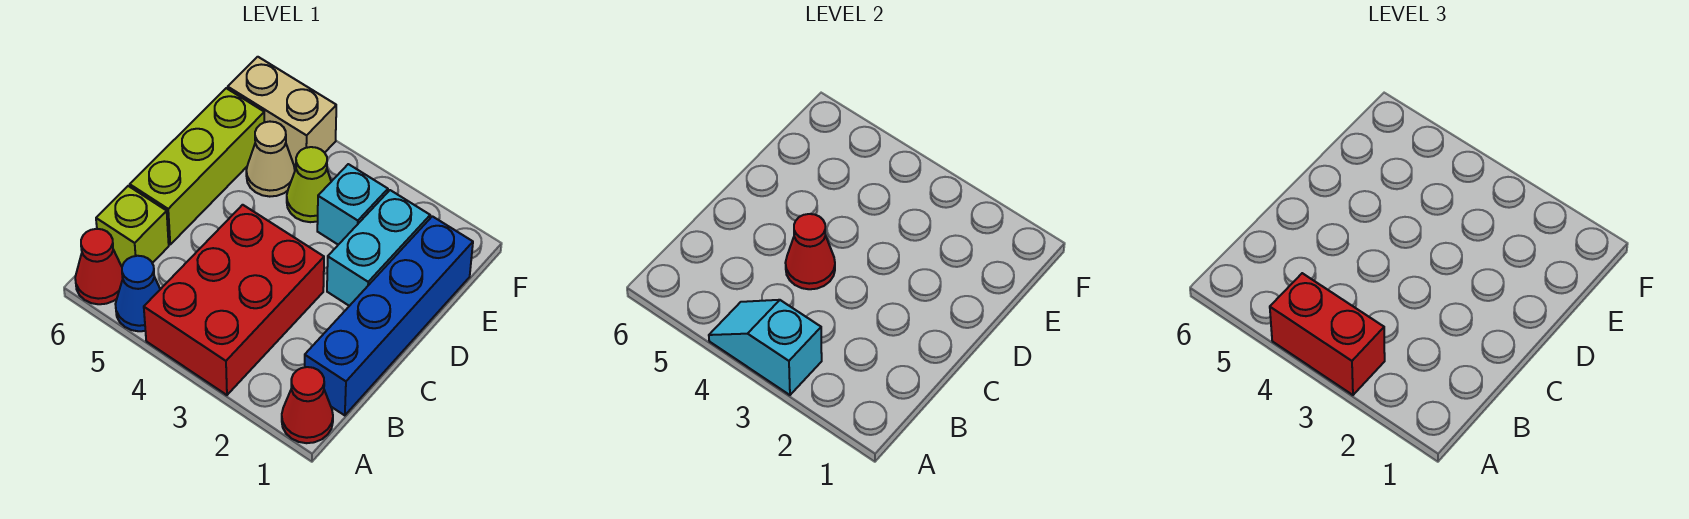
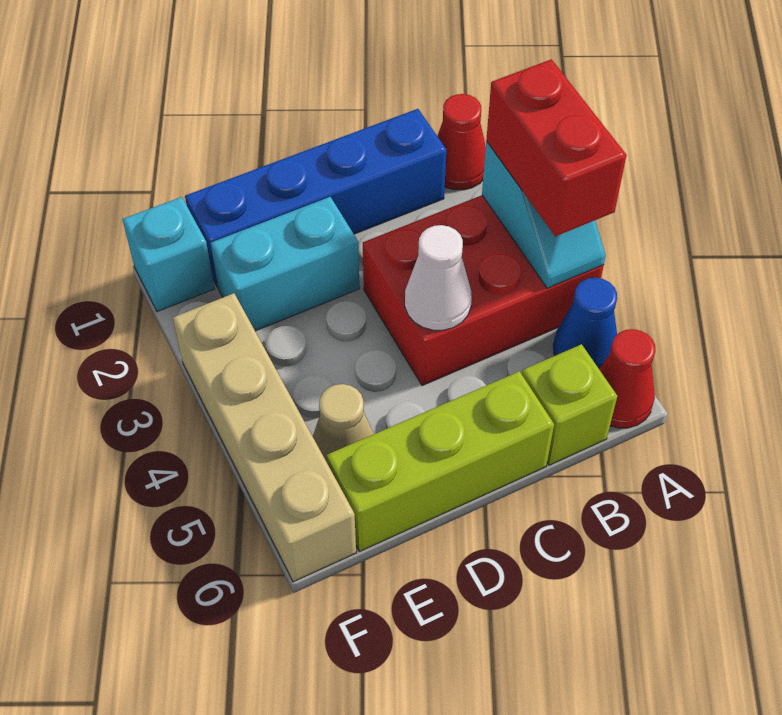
red 1x1 cone [785,214,835,289] -> white 1x1 cone [405,225,472,330]
cyan 1x1 brick [317,164,388,245] -> cyan 1x1 brick moved to [122,197,214,312]
lime 1x1 cone [287,147,331,222] -> none
tan 1x2 brick [228,57,336,165] -> tan 1x4 brick [173,293,356,582]

